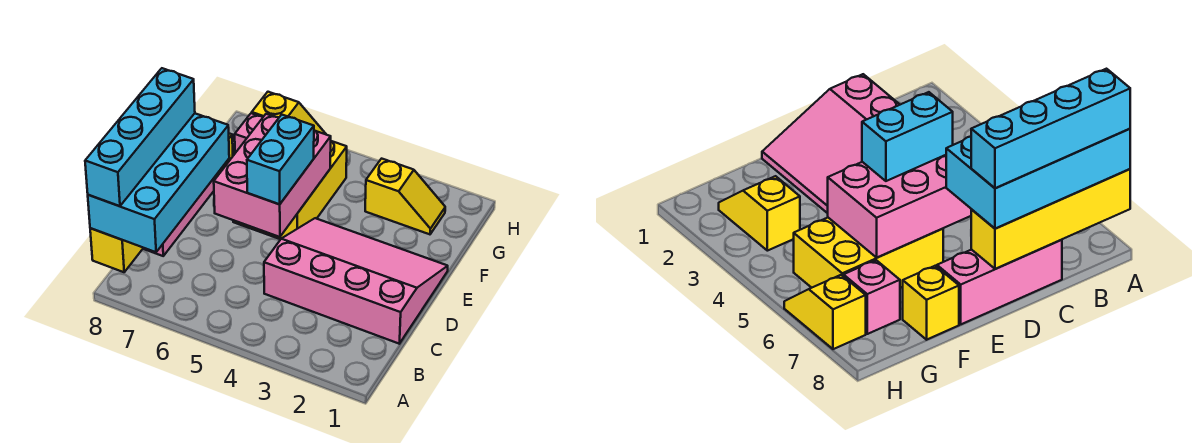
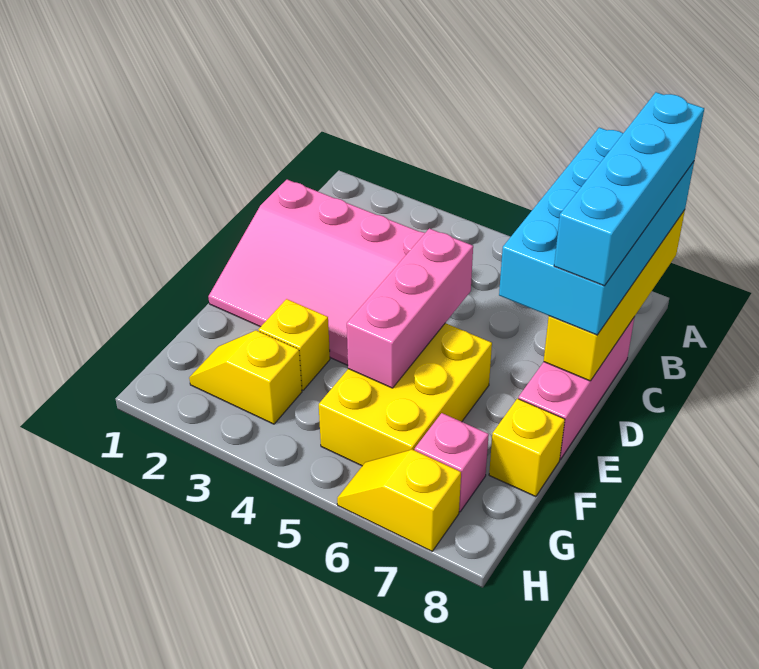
pink 2x3 brick [214,114,331,237] -> pink 1x3 brick [347,228,473,388]
cyan 1x2 brick [247,115,314,204] -> none
none -> yellow 1x1 brick [258,299,330,390]

